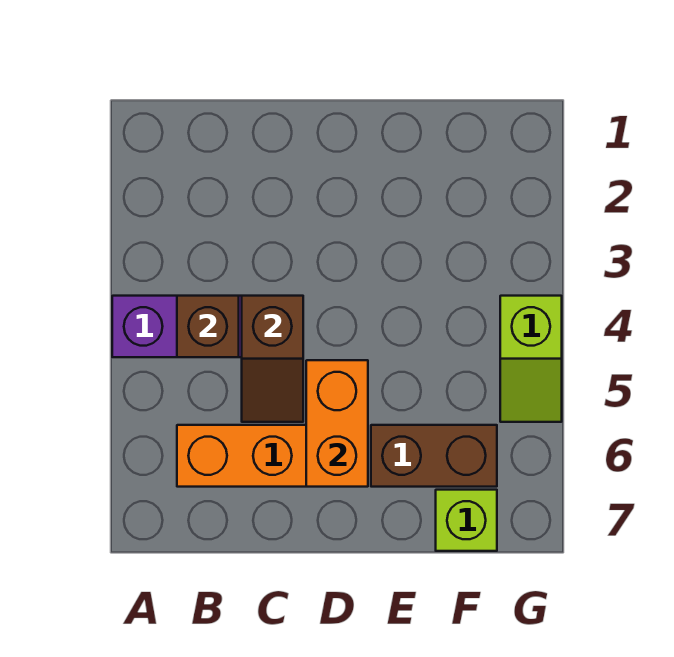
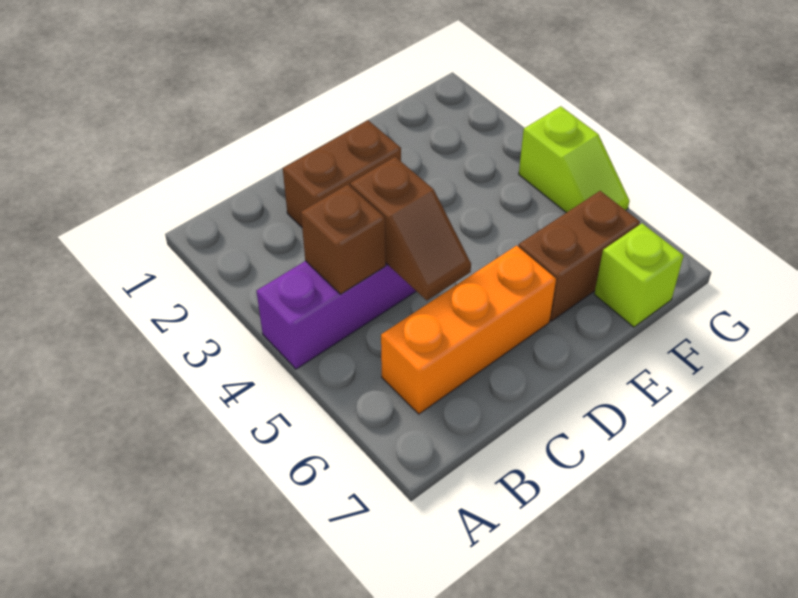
none -> brown 1x2 brick [283,120,401,227]
orange 1x2 brick [306,360,368,487] -> none

